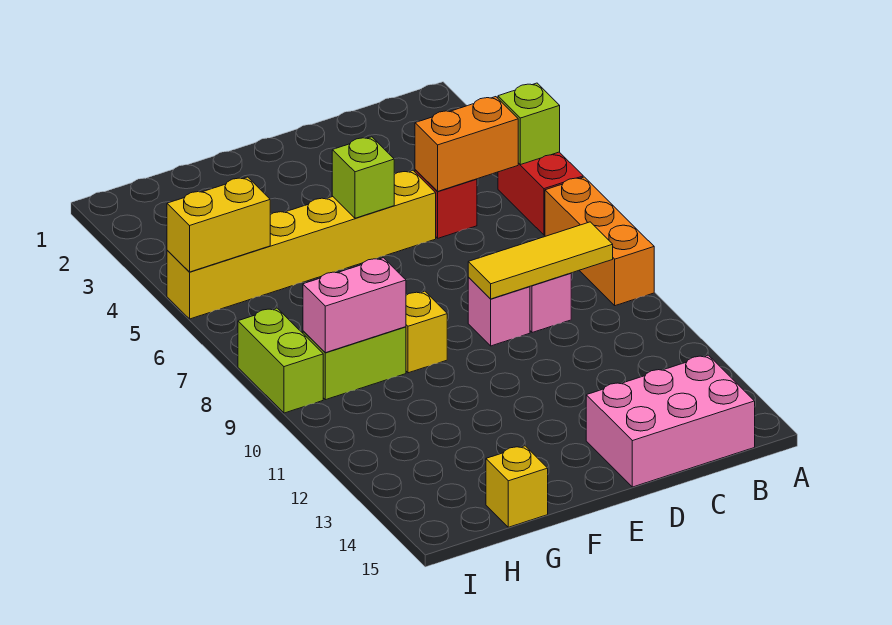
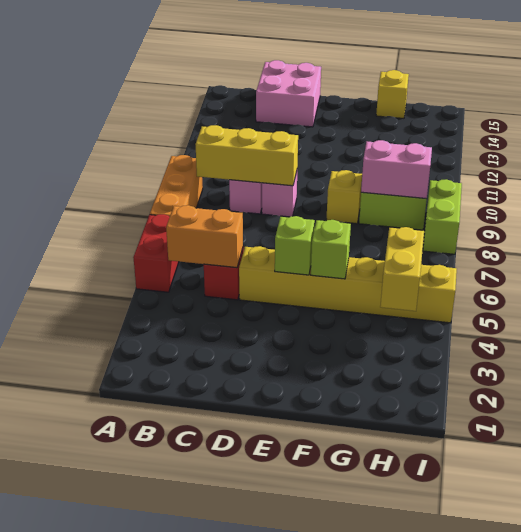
lime 1x1 brick [498,83,560,165] -> lime 1x1 brick moved to [311,220,351,279]
yellow 1x3 tile [468,222,613,299] -> yellow 1x3 brick [195,125,298,186]
pink 2x3 brick [586,355,755,487] -> pink 2x2 brick [256,60,321,127]
yellow 1x2 brick [167,177,270,272] -> yellow 1x2 brick turned to [380,227,424,311]

